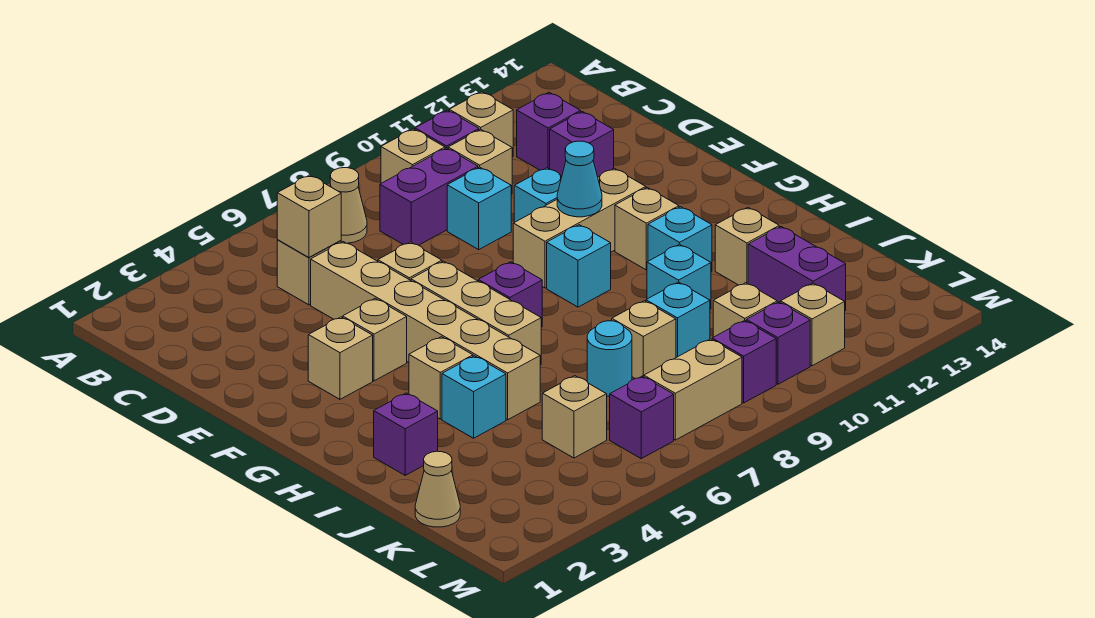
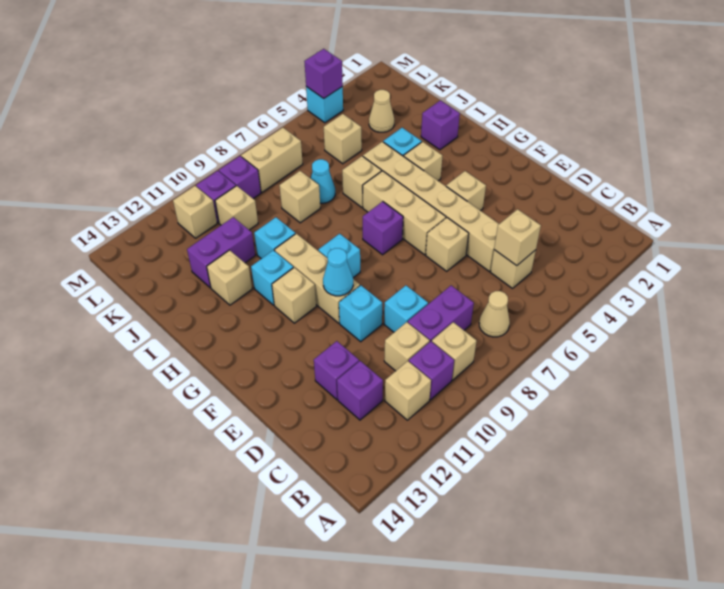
tan 1x1 brick [308,317,373,399] -> tan 1x1 brick moved to [342,156,382,207]
tan 1x3 brick [513,168,646,288] -> tan 1x3 brick turned to [275,234,360,323]
cyan 1x1 round brick [587,321,632,397] -> cyan 1x1 cone [311,159,335,203]
cyan 1x1 brick [646,282,710,357] -> cyan 1x1 brick moved to [306,87,343,123]
purple 1x2 brick [748,227,846,310] -> purple 1x2 brick turned to [187,217,255,288]
tan 1x1 cone [415,451,460,527] -> tan 1x1 cone moved to [369,90,394,132]
purple 1x1 brick [610,376,674,459] -> purple 1x1 brick moved to [304,49,343,98]

